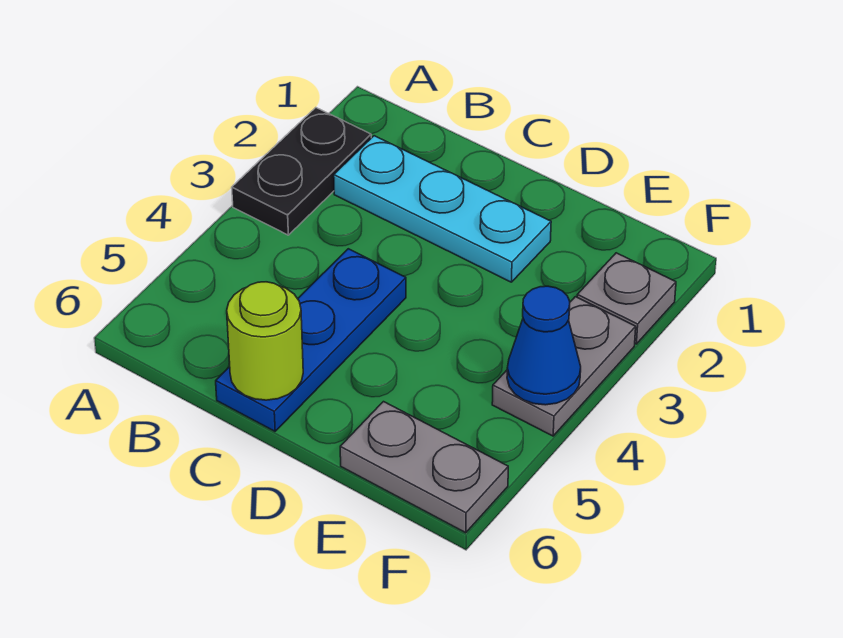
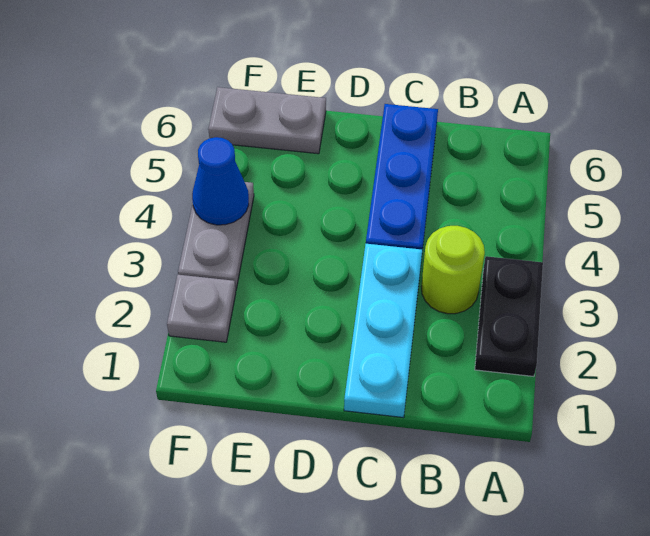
cyan 1x3 plate [334,136,551,282] -> cyan 1x3 plate turned to [344,244,422,418]
lime 1x1 round brick [227,282,303,400] -> lime 1x1 round brick moved to [421,226,485,314]

